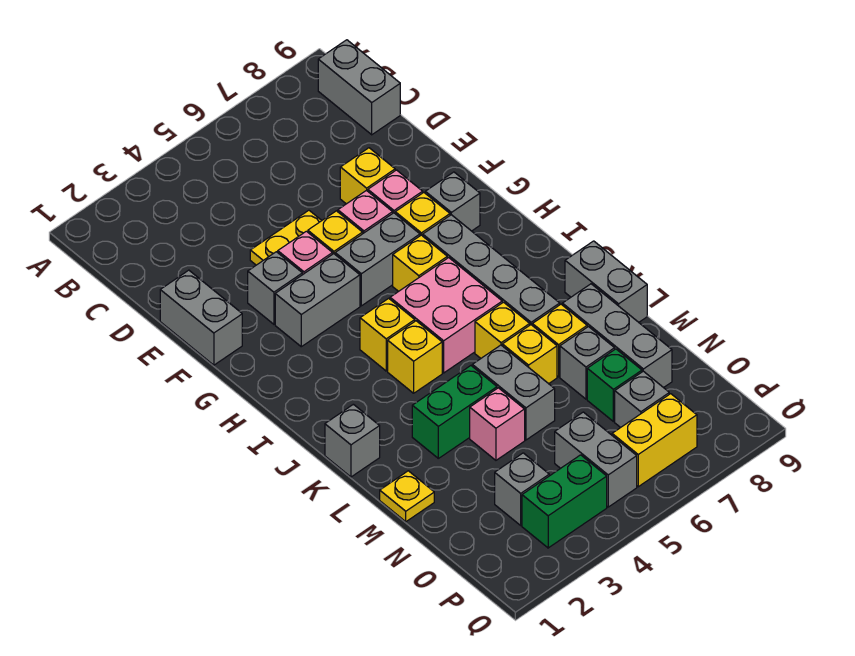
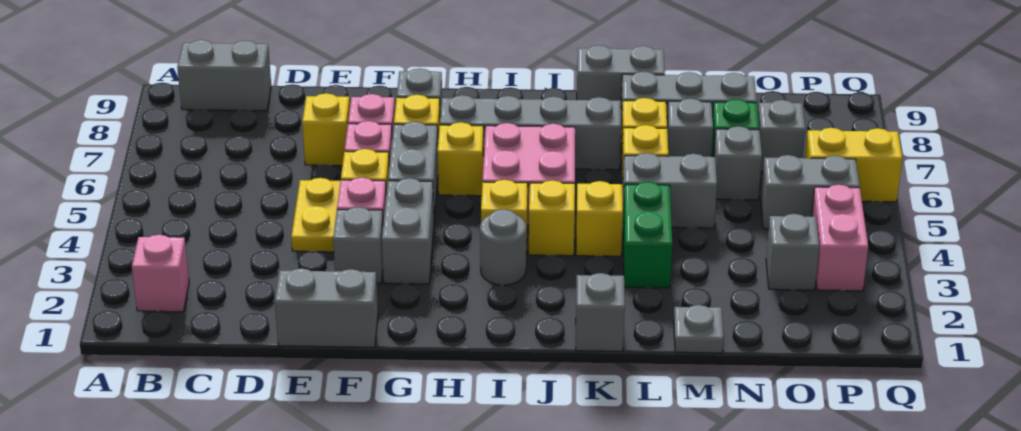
none -> grey 1x1 round brick [480,209,526,285]
yellow 1x1 brick [475,302,530,358] -> yellow 1x1 brick moved to [576,181,623,256]
yellow 1x1 plate [380,471,434,522] -> grey 1x1 plate [674,305,723,353]
pink 1x1 brick [470,388,525,460] -> pink 1x1 brick moved to [132,235,189,312]
none -> grey 1x1 brick [714,126,762,200]
green 1x2 brick [522,455,607,548] -> pink 1x2 brick [812,185,868,291]
yellow 1x2 brick [612,394,697,487] -> yellow 1x2 brick turned to [805,128,902,202]

